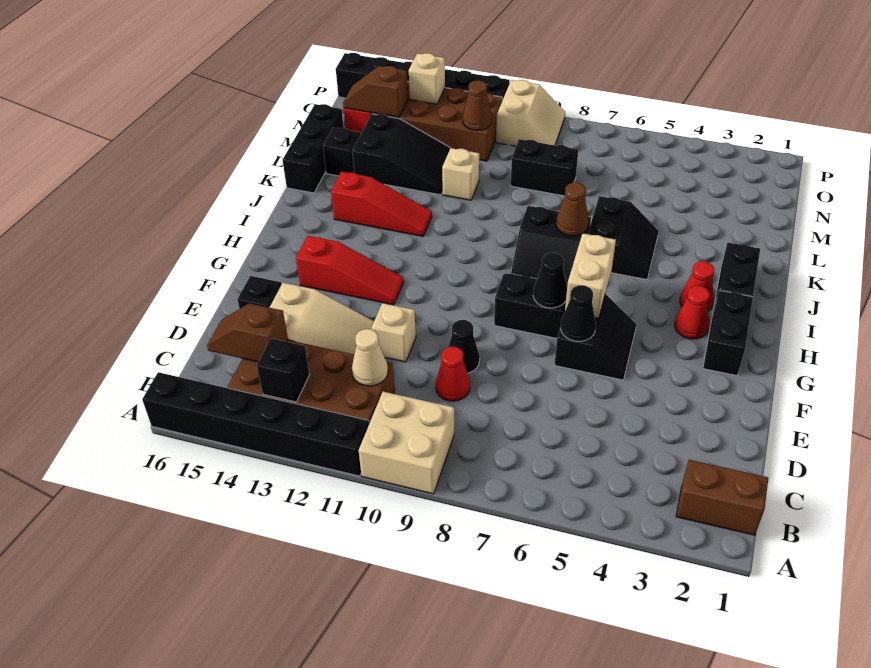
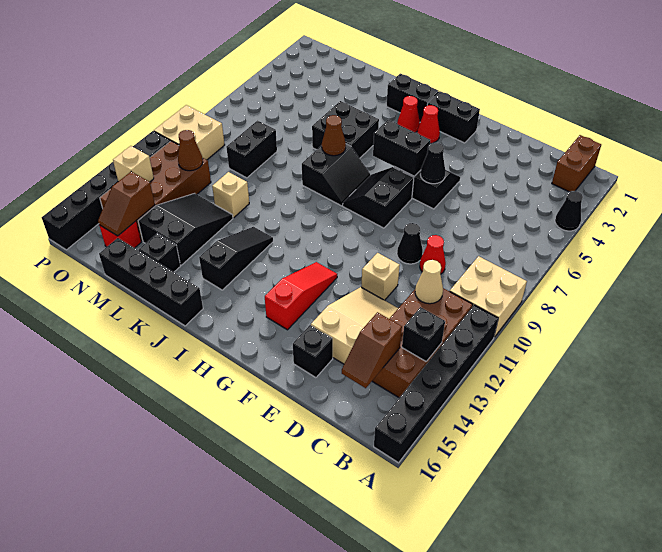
tan 1x2 brick [565,233,616,318] -> black 1x2 brick [373,120,430,176]
black 1x1 cone [533,253,567,308] -> black 1x1 cone moved to [555,191,583,231]
black 2x2 slope [588,196,659,280] -> black 2x2 brick [312,101,379,158]
red 1x3 slope [331,172,432,236] -> black 1x3 slope [199,227,273,290]
black 1x3 brick [283,104,344,193] -> black 1x4 brick [99,238,203,326]
tan 2x2 slope [496,80,565,146] -> tan 2x2 brick [154,105,225,160]

